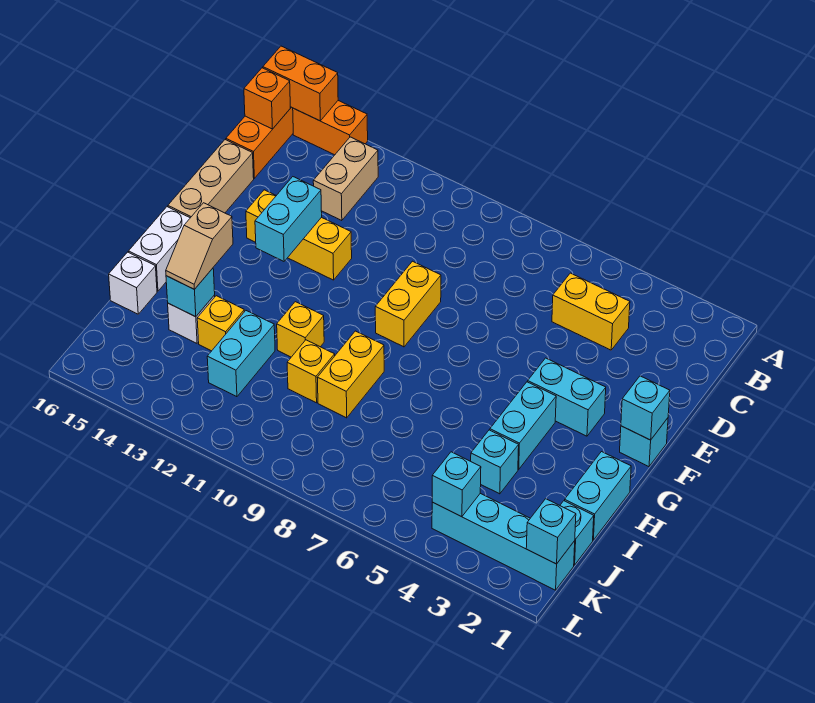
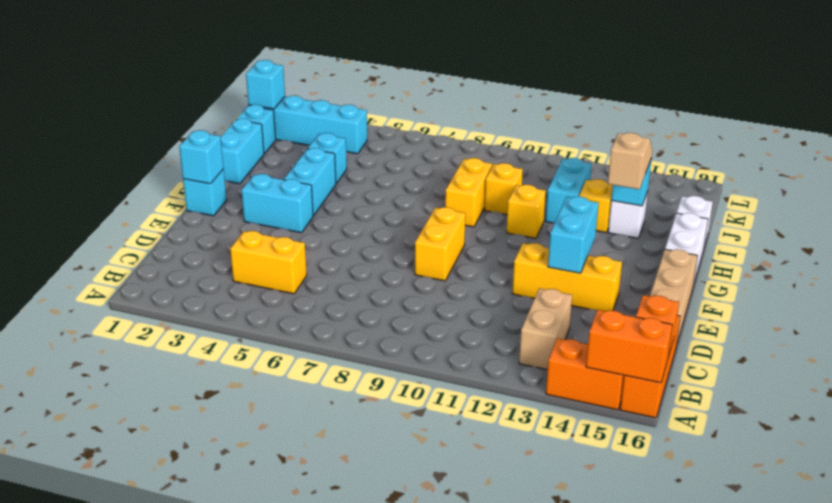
cyan 1x1 brick [432,452,481,517] -> none

